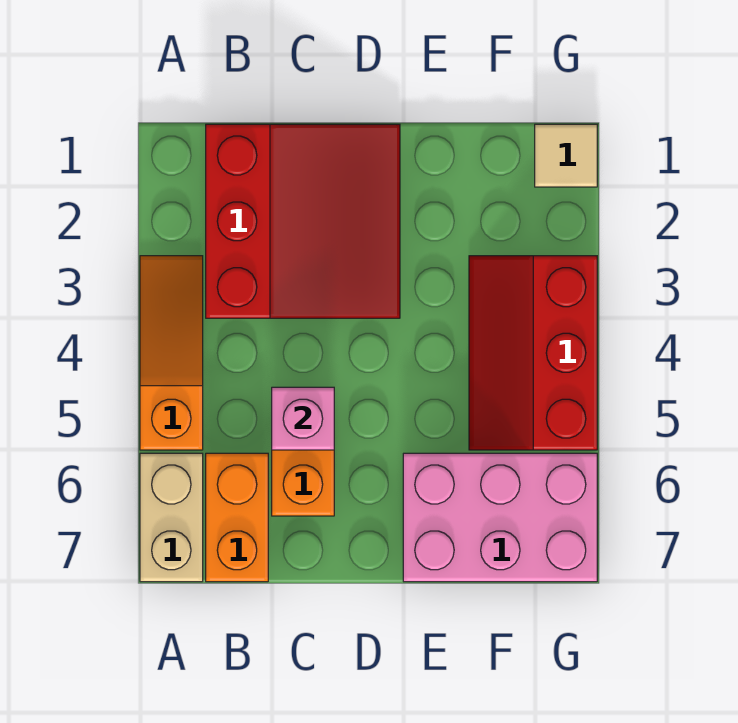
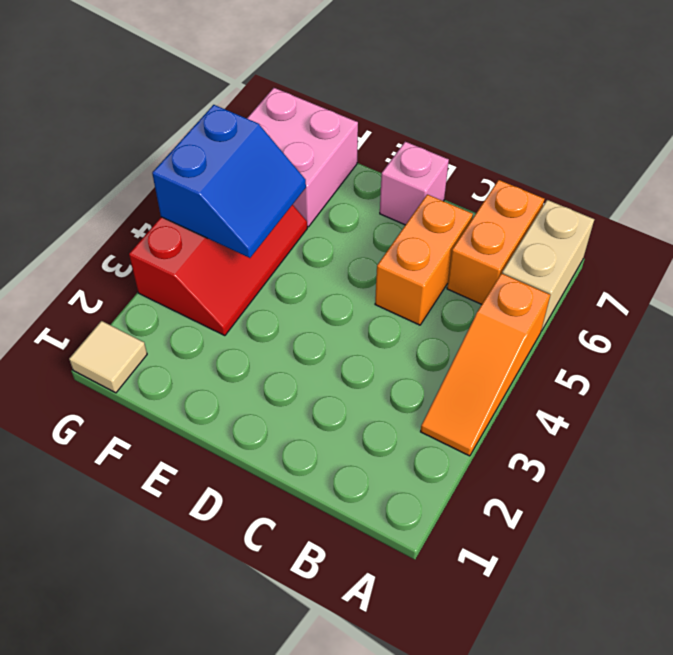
red 3x3 slope [206,124,400,318] -> none
pink 1x1 brick [272,387,334,450] -> pink 1x1 brick moved to [380,142,449,225]
pink 2x3 brick [403,453,597,582] -> pink 2x2 brick [247,88,358,227]
none -> blue 2x2 slope [152,105,306,258]

